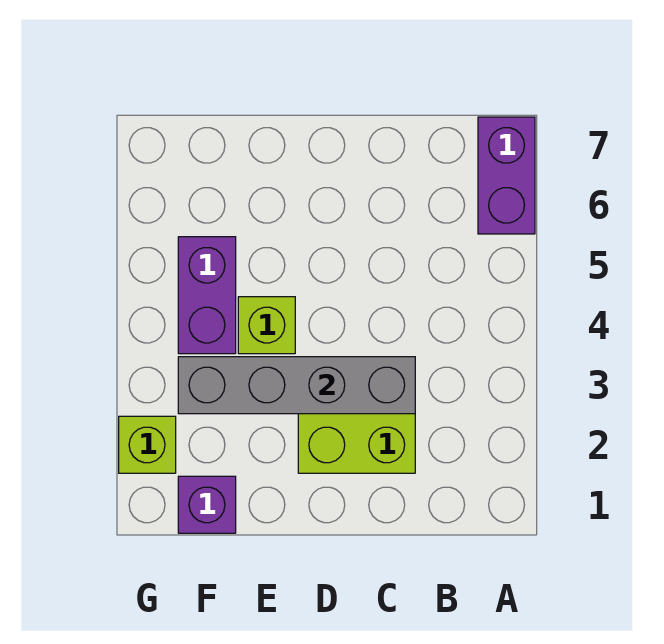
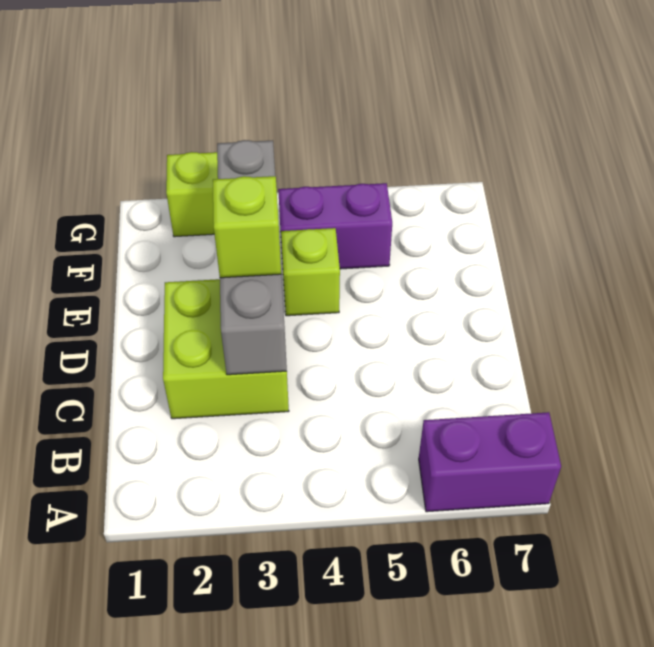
none -> lime 1x1 brick [213,176,281,278]
purple 1x1 brick [178,476,236,533] -> none

